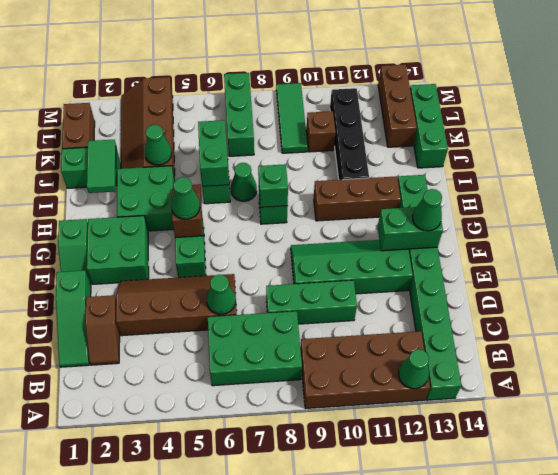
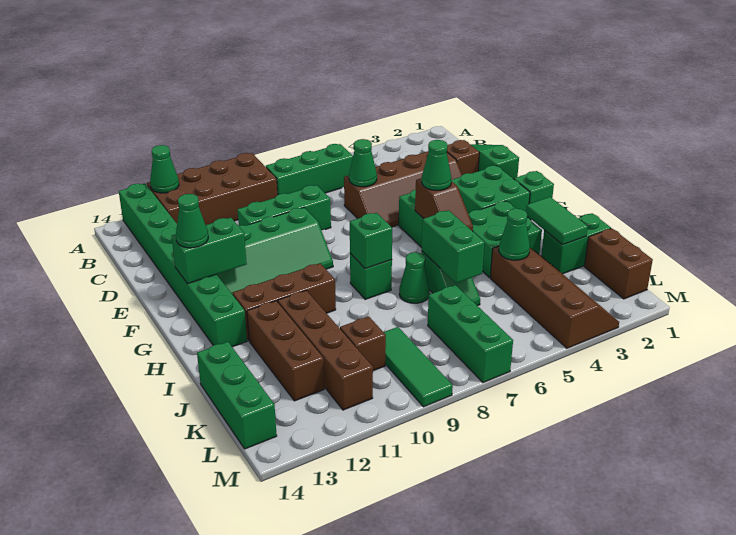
green 2x3 brick [208,311,302,386] -> green 1x3 brick [266,144,353,195]
black 1x4 brick [330,88,369,180] -> brown 1x4 brick [278,290,373,410]
brown 1x3 brick [378,64,417,147] -> brown 1x3 brick moved to [247,301,324,401]

